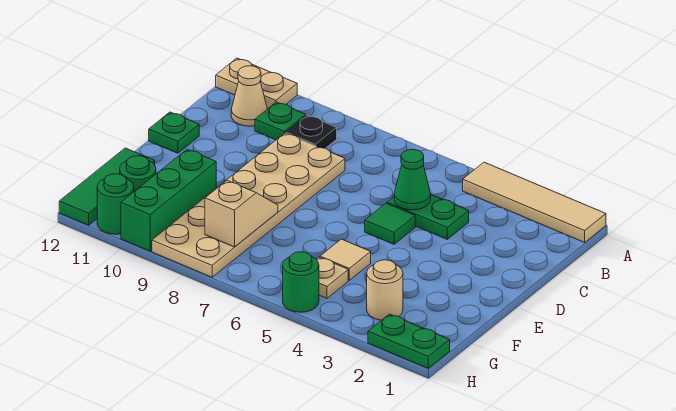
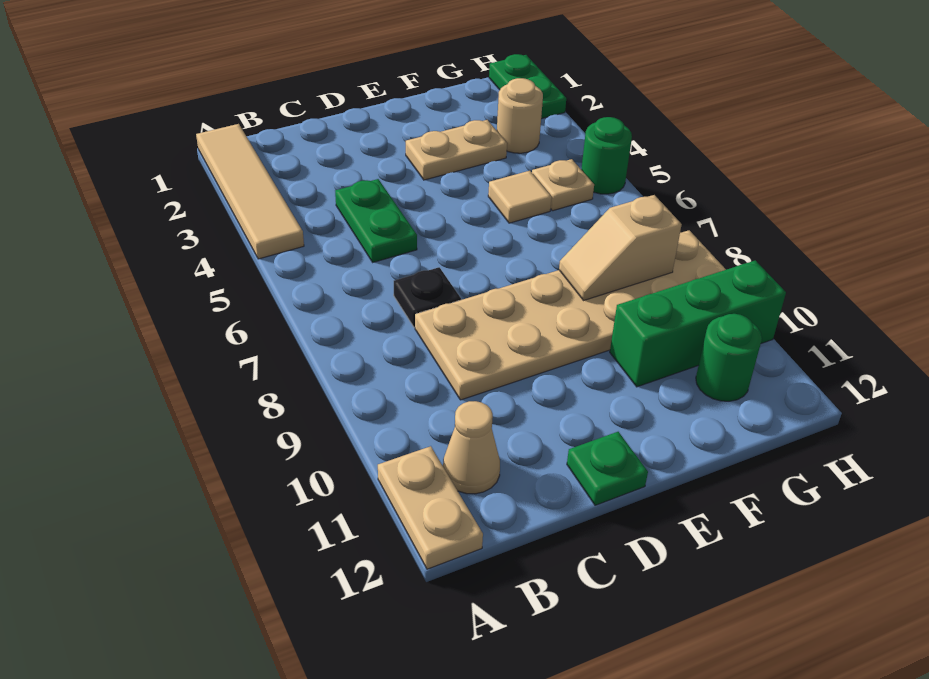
black 1x1 plate [286,115,337,148] -> black 1x1 plate moved to [394,267,461,328]
green 1x1 plate [255,102,306,140] -> none
green 1x1 cone [394,150,431,210] -> none
green 1x1 tile [365,203,415,244] -> none
none -> tan 1x2 plate [406,120,507,180]
green 1x3 tile [59,148,155,225] -> none
green 1x1 round brick [97,174,134,234] -> none

